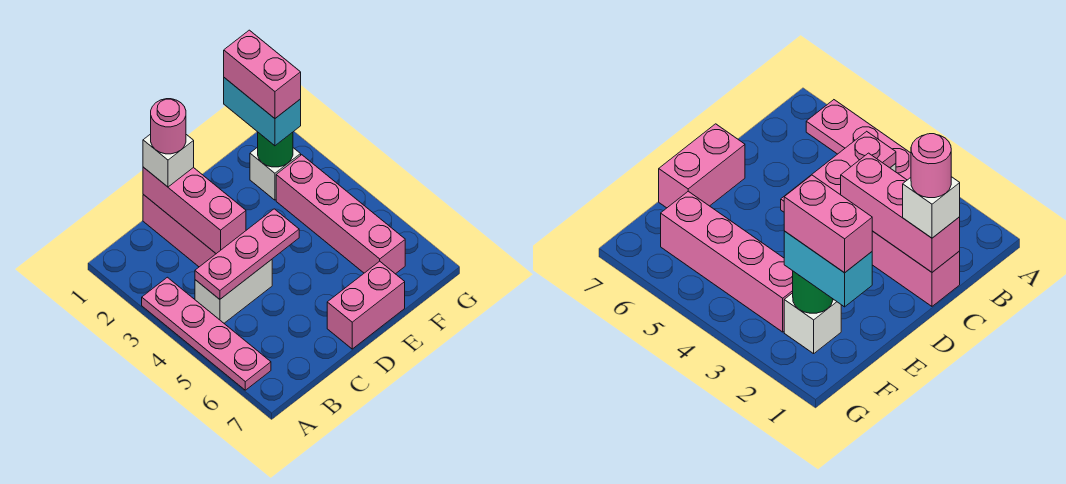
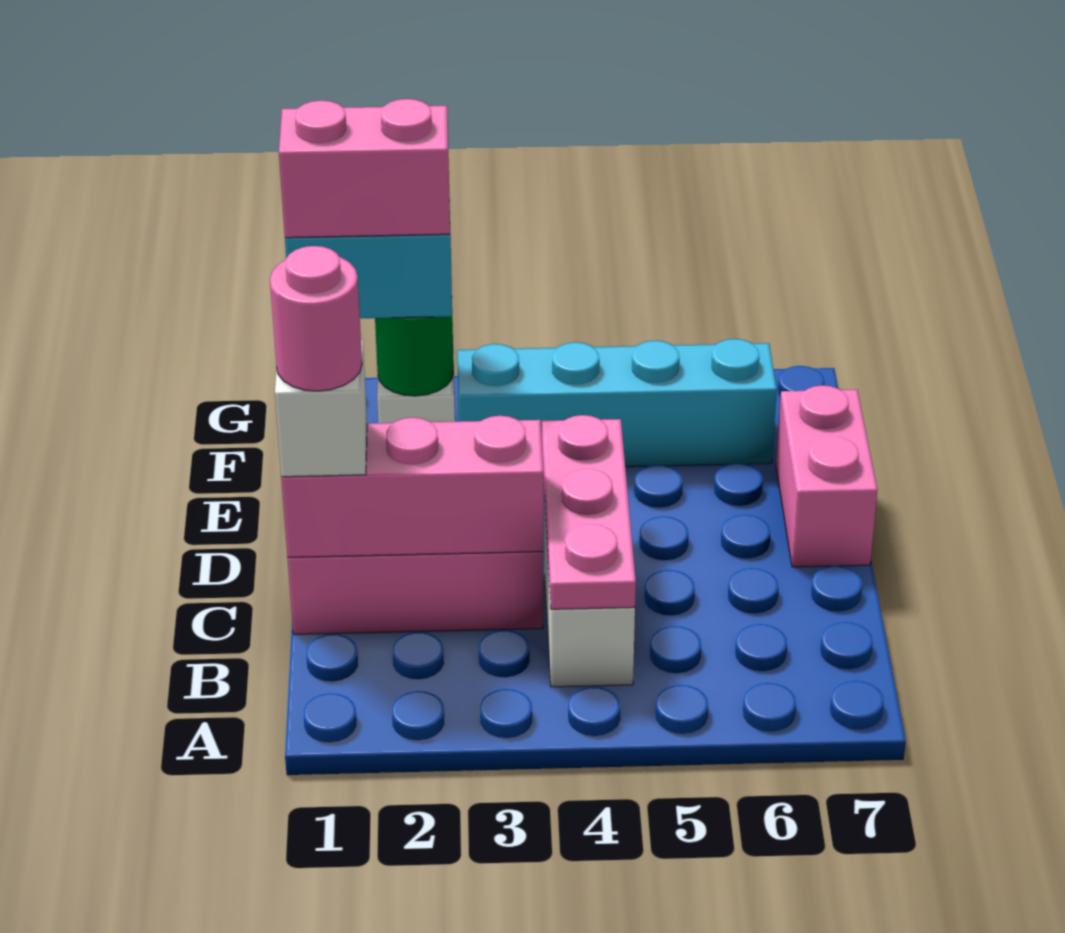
pink 1x4 plate [142,277,271,390] -> none
pink 1x4 brick [276,155,405,274] -> cyan 1x4 brick [457,339,777,467]

